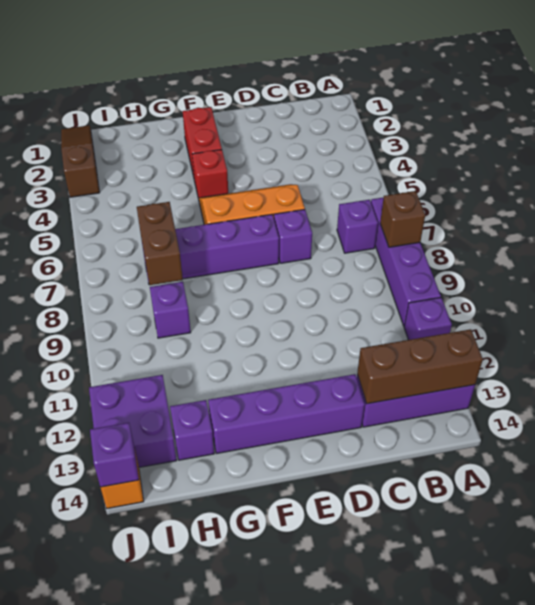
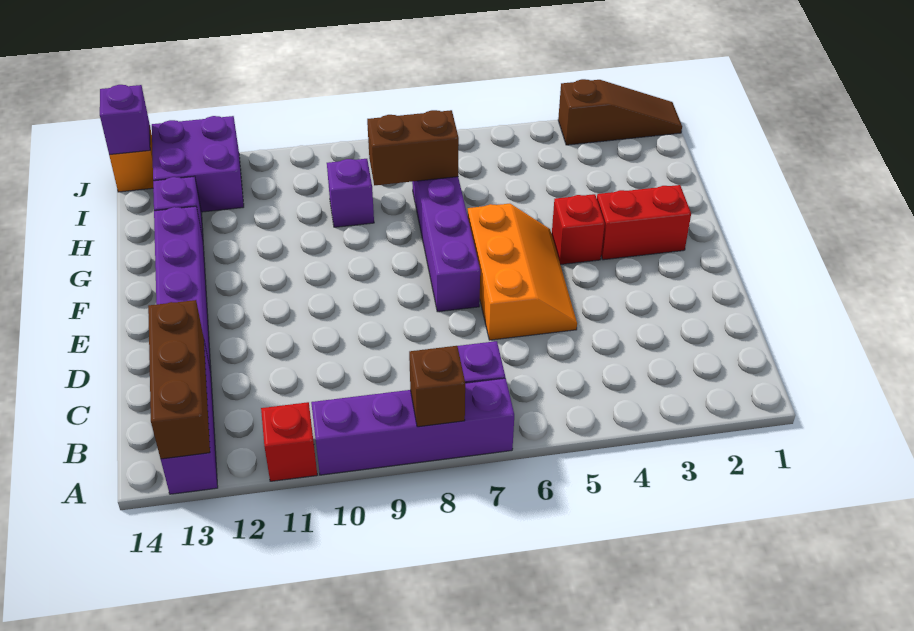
purple 1x1 brick [404,298,452,340] -> red 1x1 brick [261,402,317,481]
purple 1x1 brick [274,209,312,263] -> none

